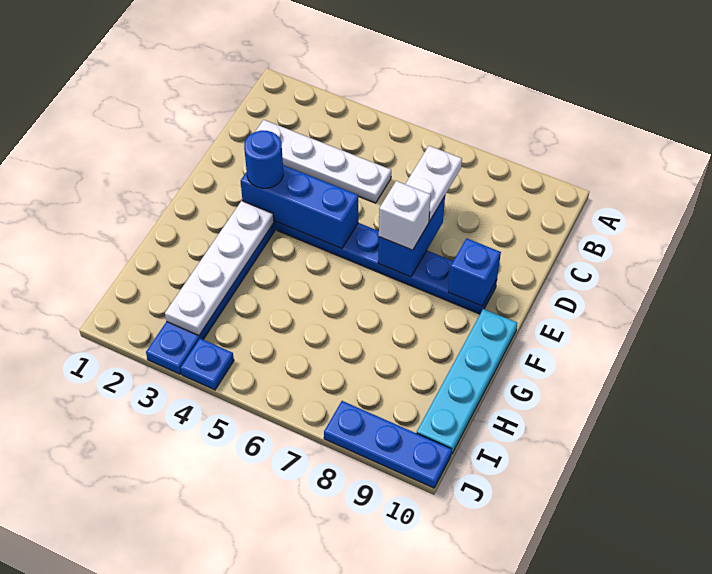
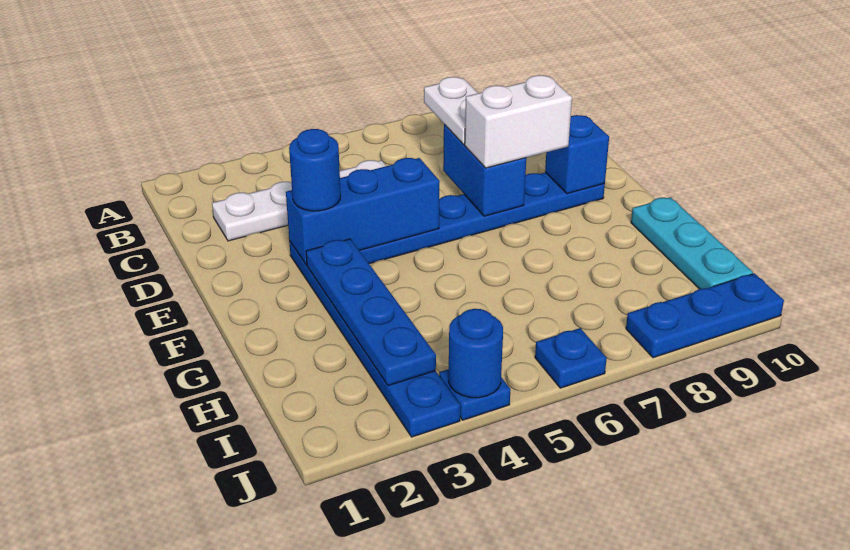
white 1x1 brick [379,181,431,250] -> white 1x2 brick [465,75,572,168]
white 1x4 plate [165,201,274,336] -> blue 1x4 plate [306,239,436,386]
cyan 1x4 plate [417,309,517,455] -> cyan 1x3 plate [631,197,753,289]
none -> blue 1x1 round brick [448,309,503,398]
none -> blue 1x1 plate [535,328,607,388]

